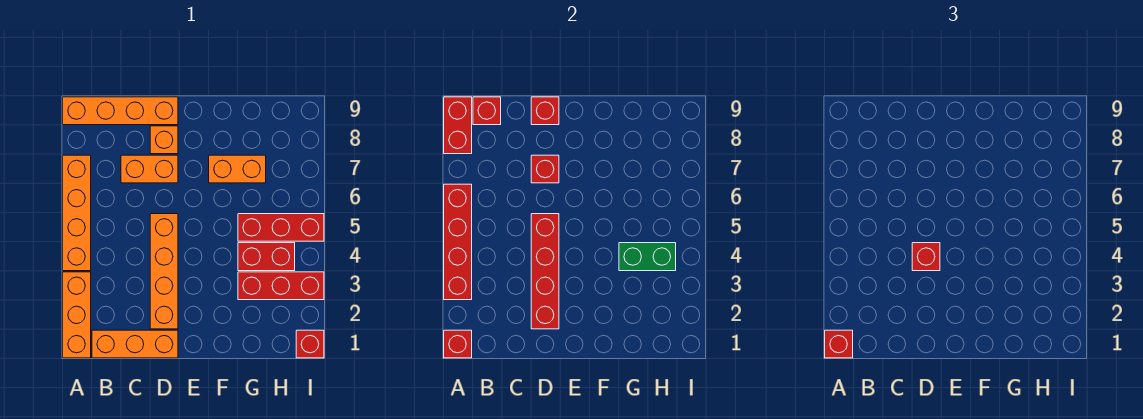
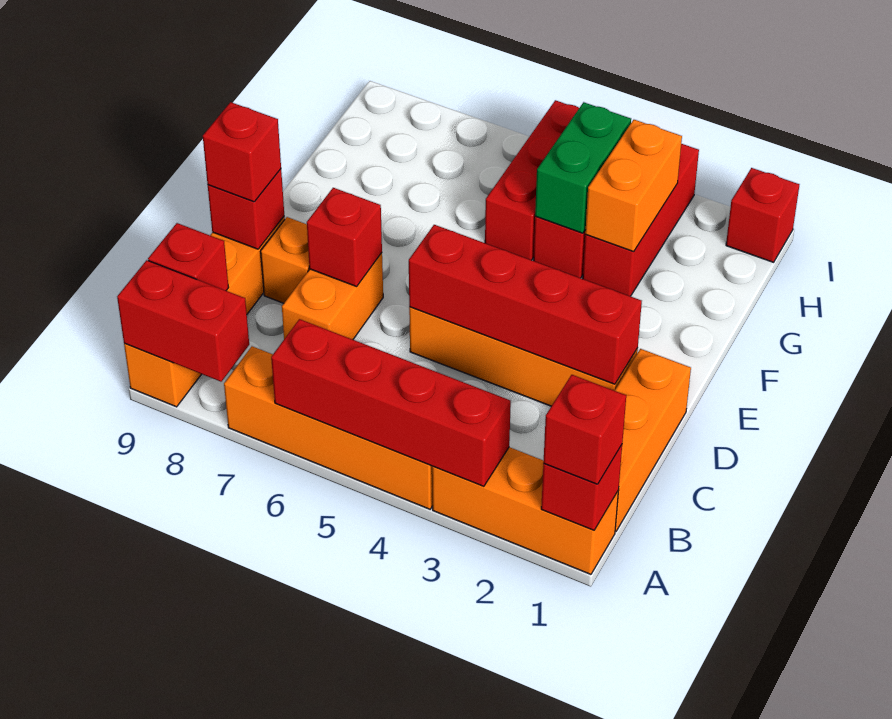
red 1x1 brick [912,243,940,271] -> red 1x1 brick moved to [203,102,281,202]
orange 1x2 brick [209,155,266,183] -> orange 1x2 brick moved to [585,120,682,252]

